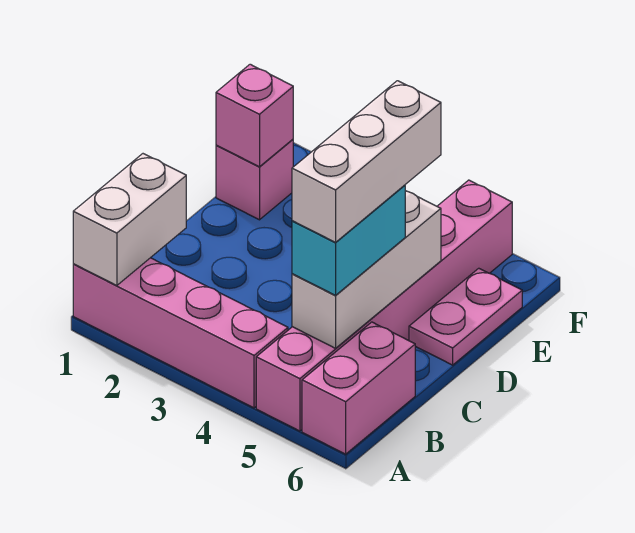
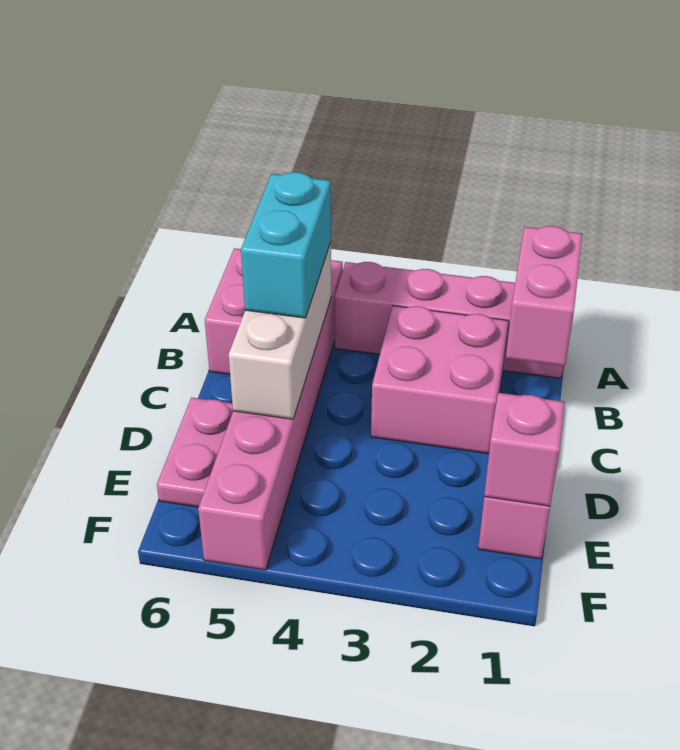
white 1x2 brick [73,154,186,286] -> pink 1x2 brick [506,226,582,366]
none -> pink 2x2 brick [371,306,509,454]
white 1x3 brick [292,81,441,242] -> none

